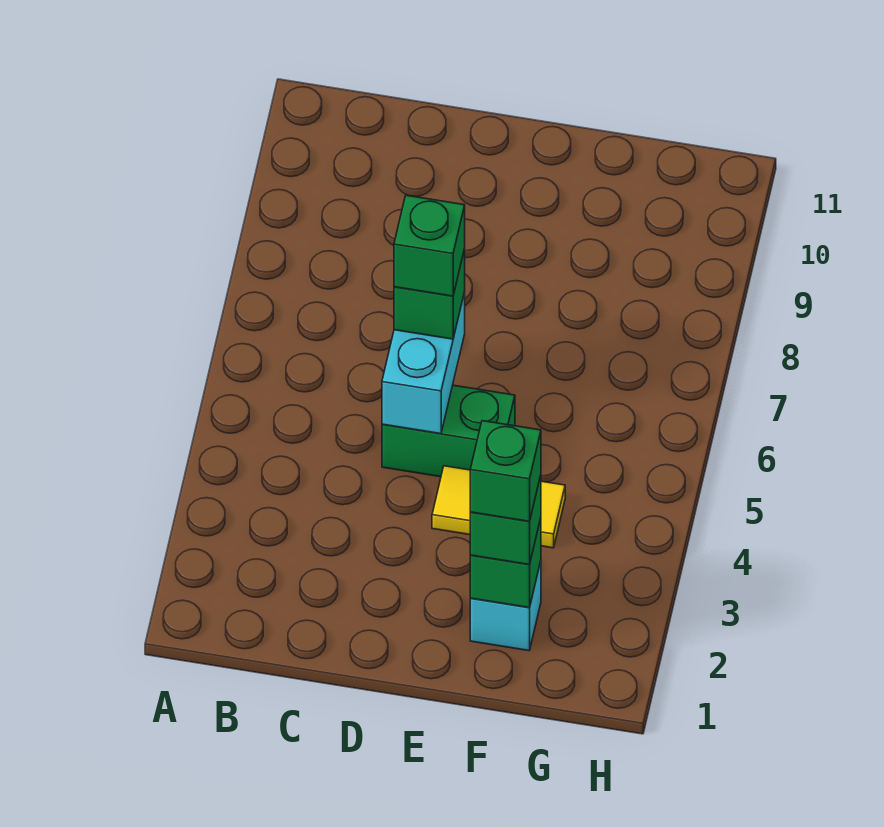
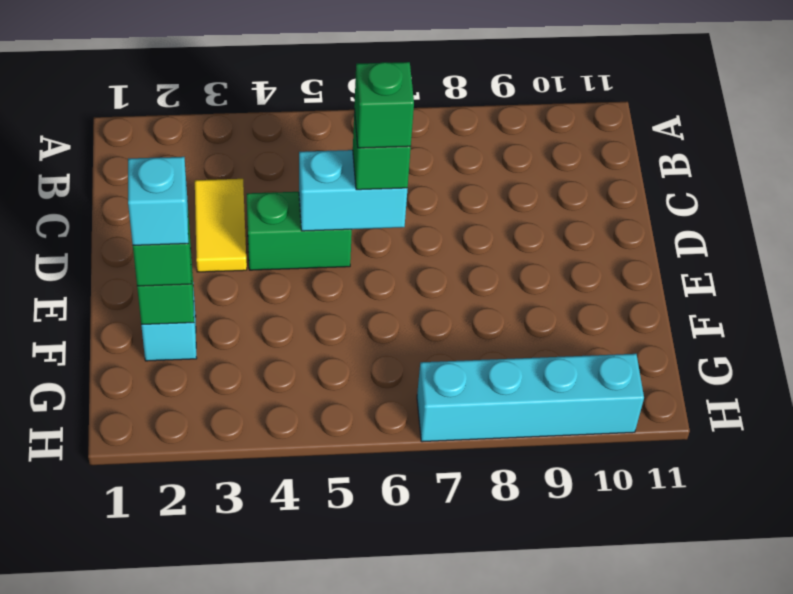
green 1x2 brick [382,385,515,477] -> green 1x2 brick turned to [247,192,352,270]
yellow 1x2 tile [432,466,565,548] -> yellow 1x2 tile moved to [195,179,247,272]
green 1x1 brick [470,421,541,522] -> cyan 1x1 brick [128,157,188,245]
none -> cyan 1x4 brick [417,354,644,442]

